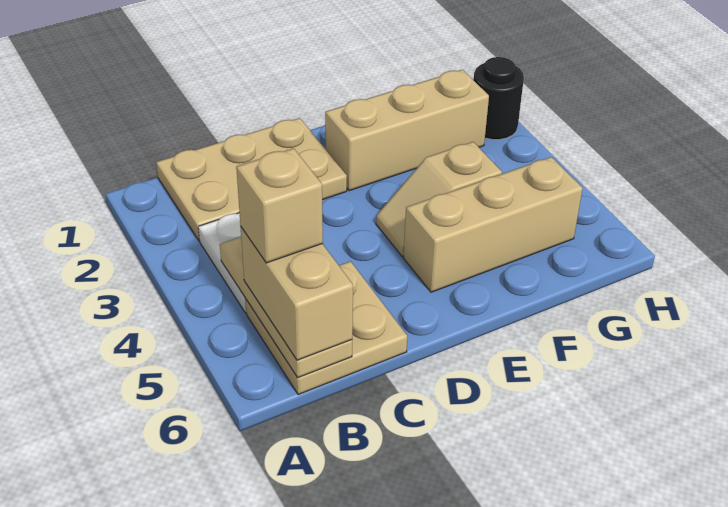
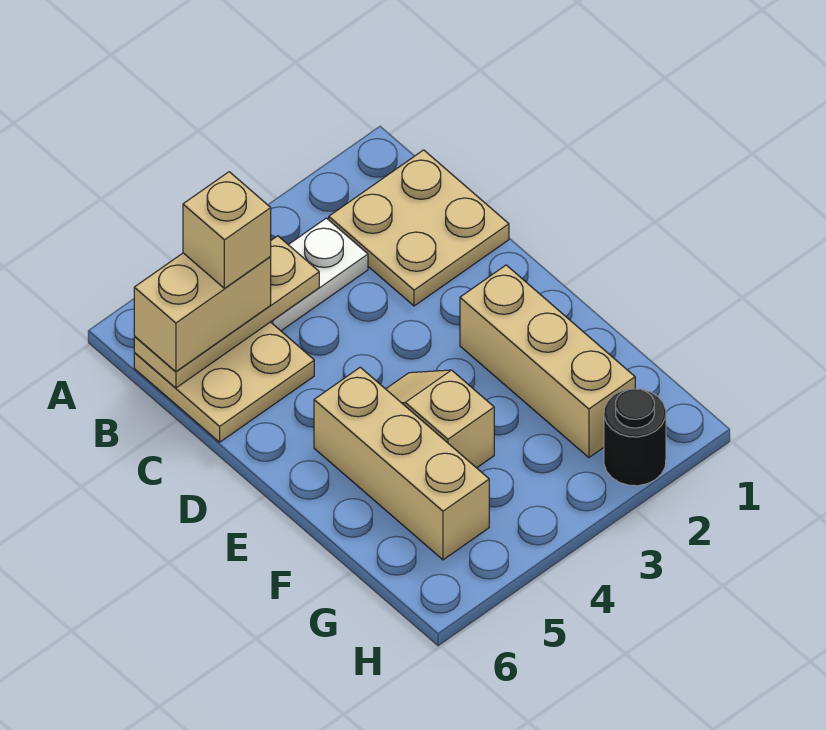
tan 2x3 plate [156,118,347,241] -> tan 2x2 plate [329,150,509,306]

